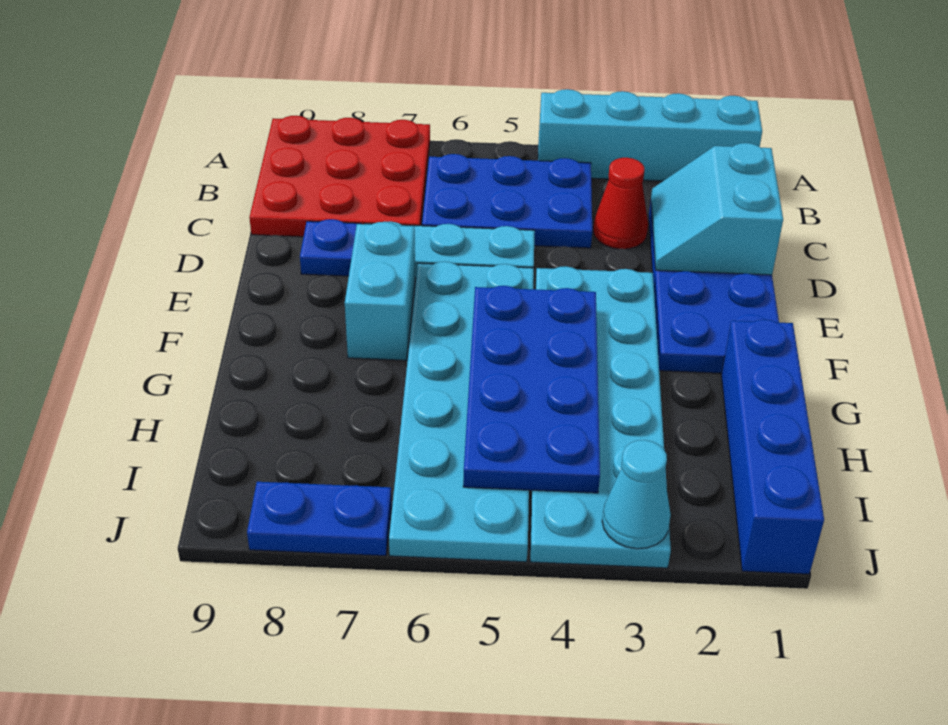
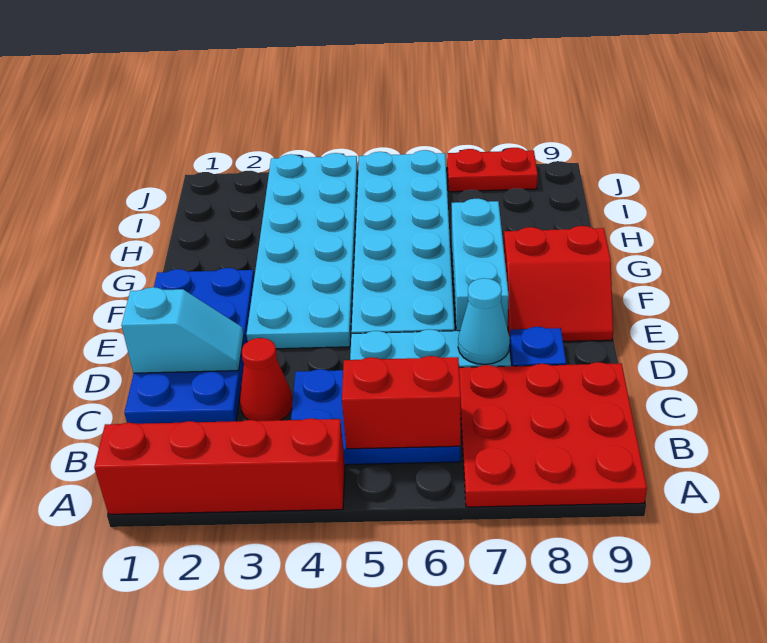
cyan 1x4 brick [538,89,762,181] -> red 1x4 brick [94,418,345,514]
none -> red 1x2 brick [342,356,461,449]
cyan 2x2 slope [651,143,783,275] -> cyan 1x2 slope [122,287,244,373]
cyan 1x2 brick [345,222,415,360] -> cyan 1x3 brick [452,199,509,331]
none -> red 2x2 slope [504,226,613,342]
blue 2x4 plate [463,286,600,493] -> none
blue 1x4 brick [721,320,824,574] -> none
cyan 1x1 cone [602,440,671,549] -> cyan 1x1 cone moved to [458,278,510,364]
blue 1x2 plate [247,482,392,556] -> red 1x2 plate [447,148,538,192]

